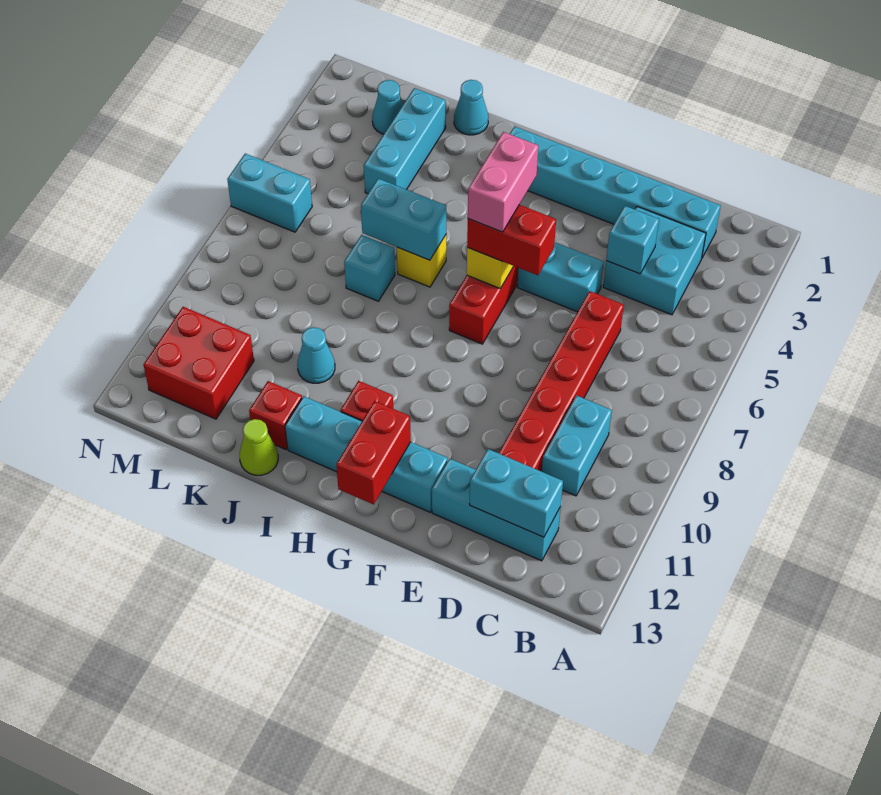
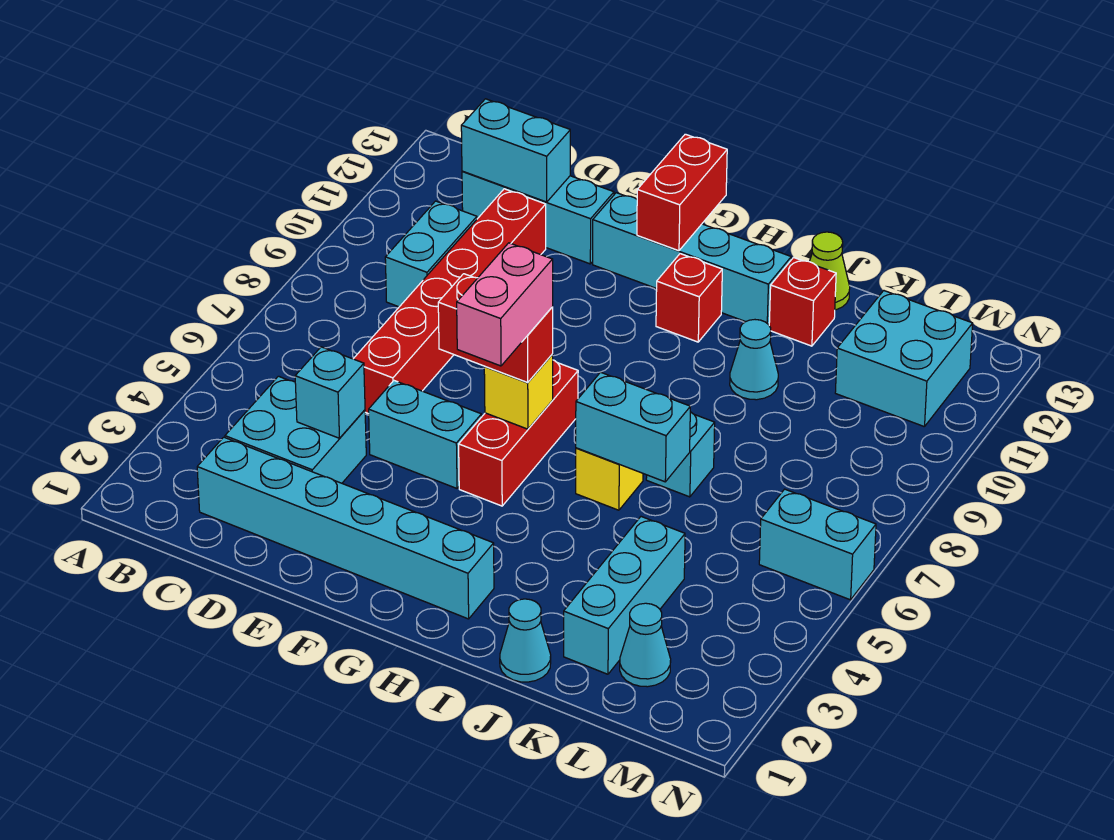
red 2x2 brick [144,307,254,419] -> cyan 2x2 brick [835,291,973,427]

